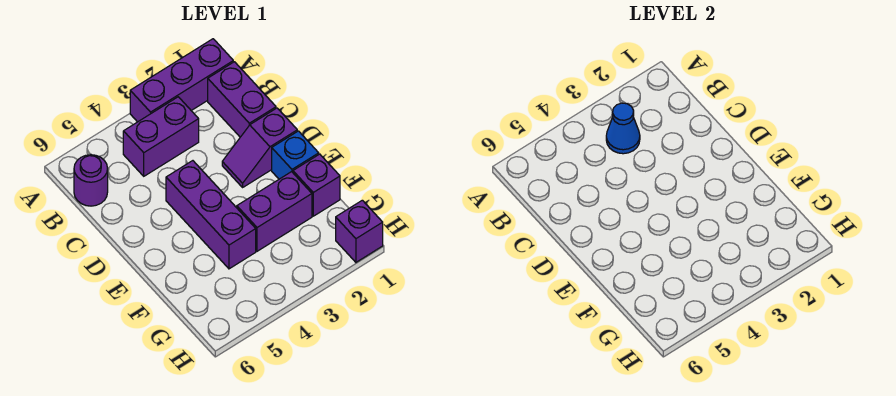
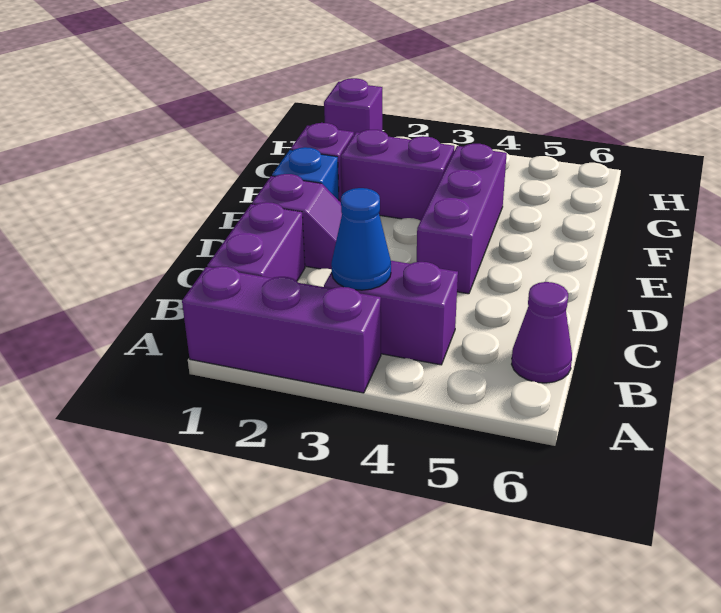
purple 1x1 round brick [74,155,108,206] -> purple 1x1 cone [512,282,572,383]

